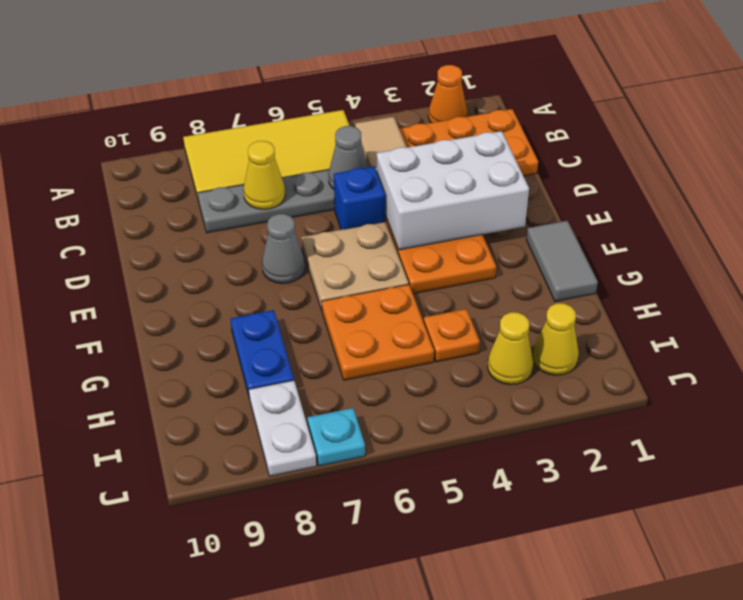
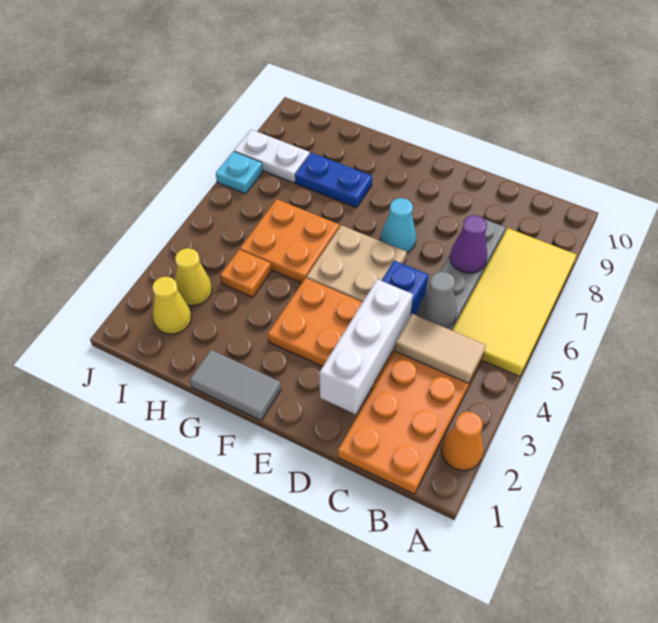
yellow 1x1 cone [244,141,285,209] -> purple 1x1 cone [450,215,487,273]
white 2x3 brick [377,131,529,250] -> white 1x3 brick [320,279,413,414]
grey 1x1 cone [262,214,305,284] -> cyan 1x1 cone [381,198,416,253]

